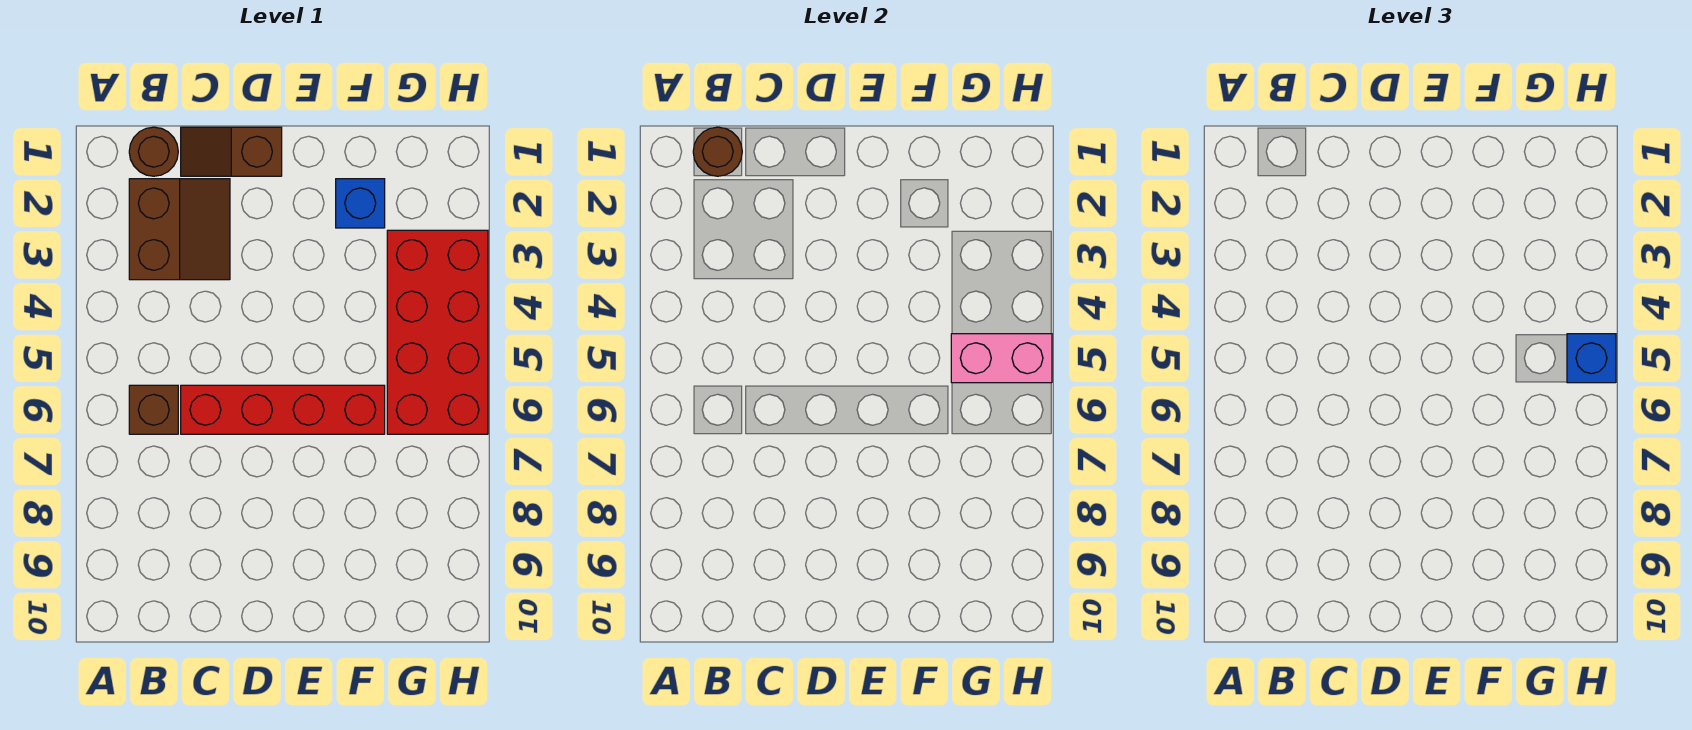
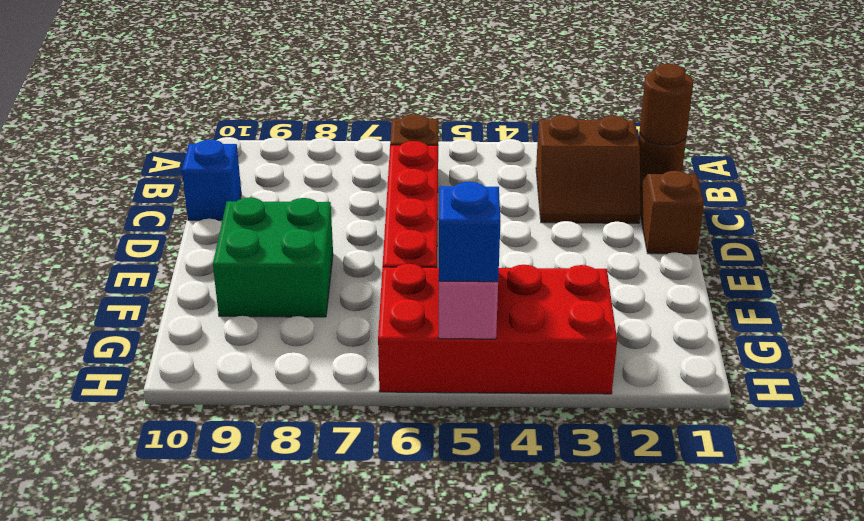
none -> green 2x2 brick [213,198,333,317]
blue 1x1 brick [336,179,385,228] -> blue 1x1 brick moved to [182,140,241,220]

